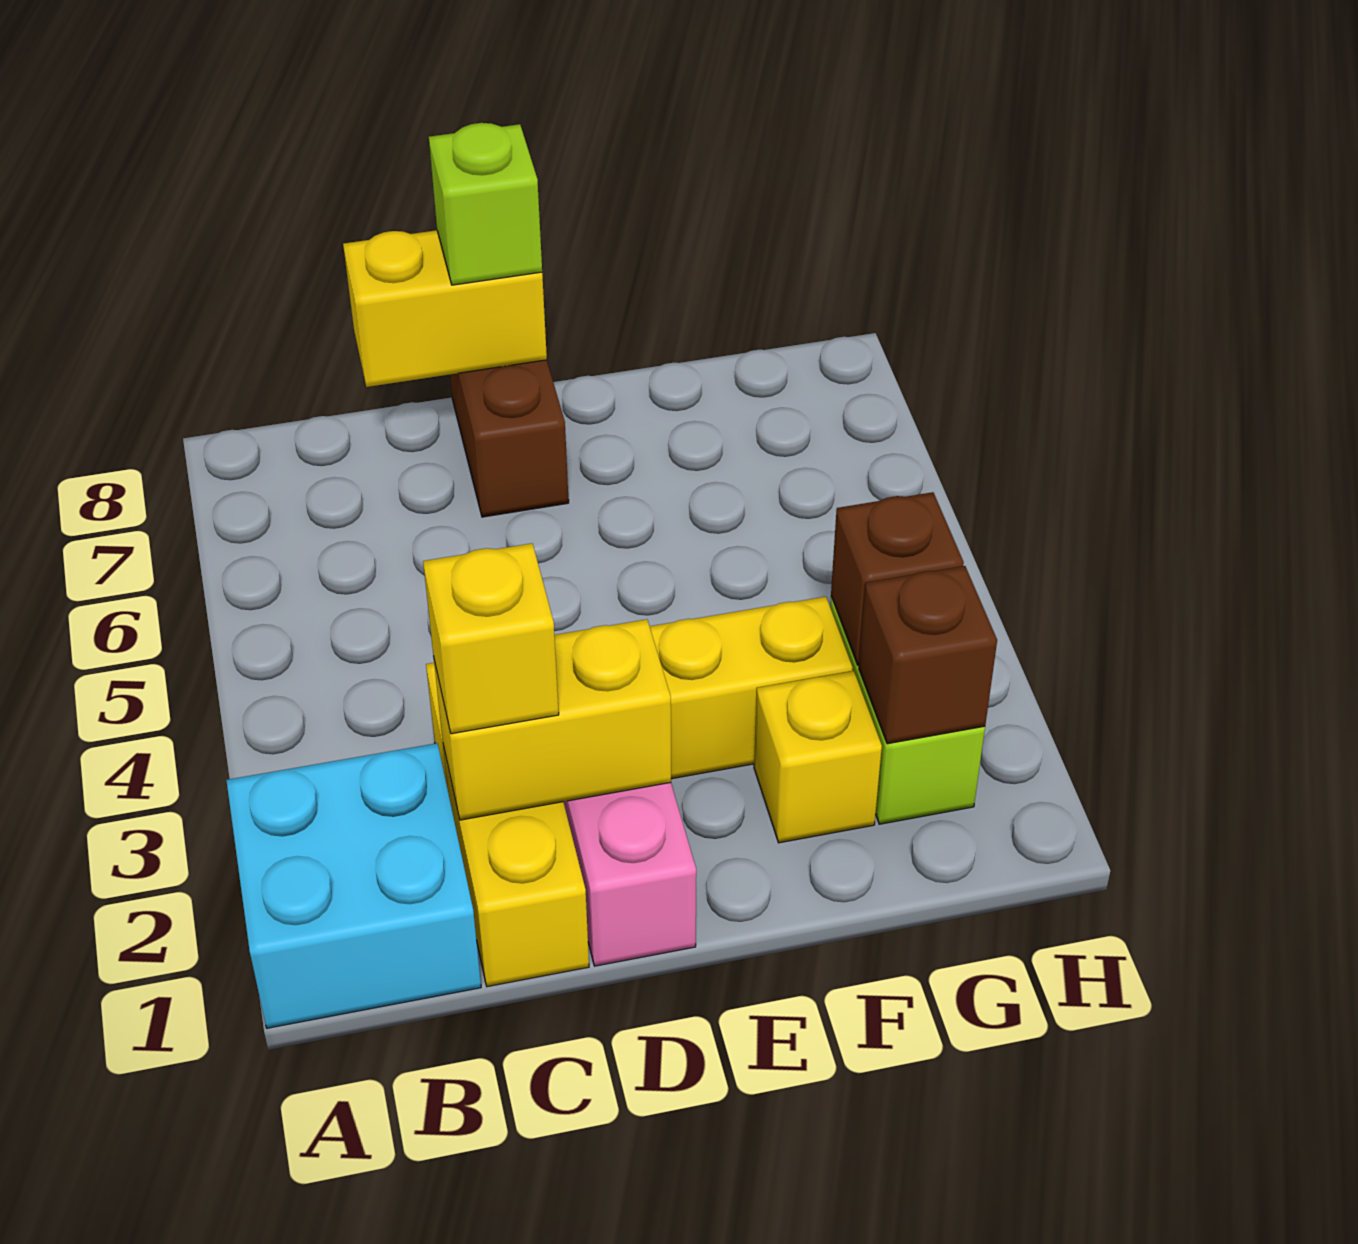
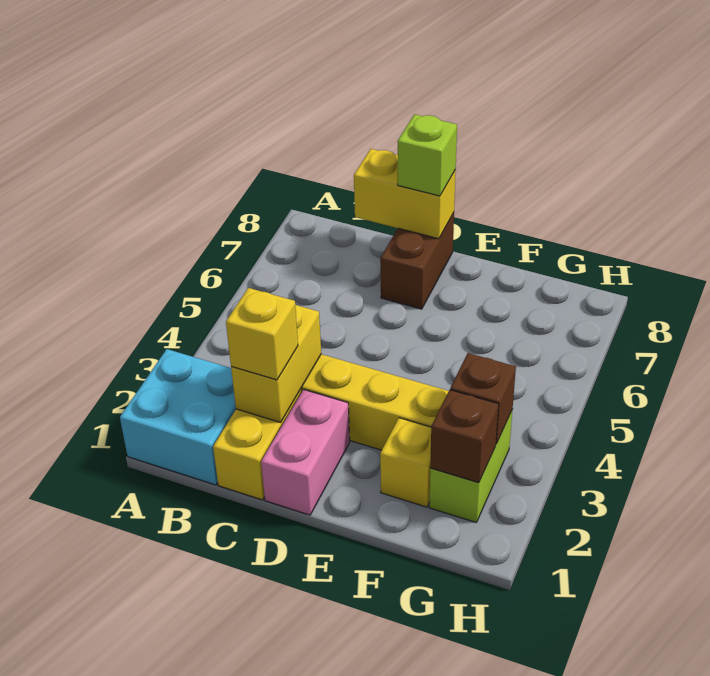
yellow 1x2 brick [434,619,671,820] -> yellow 1x2 brick turned to [231,305,321,422]

